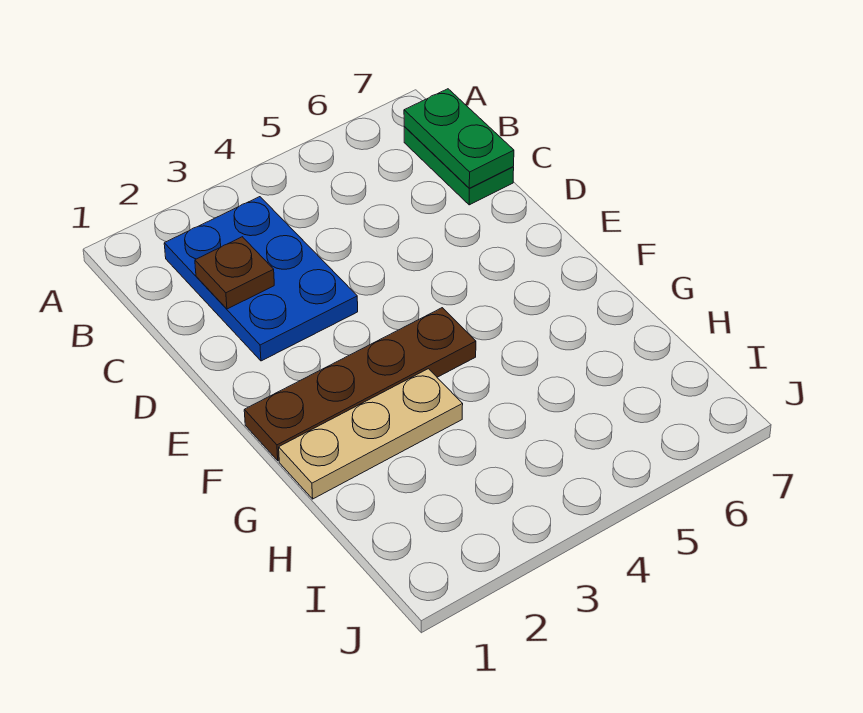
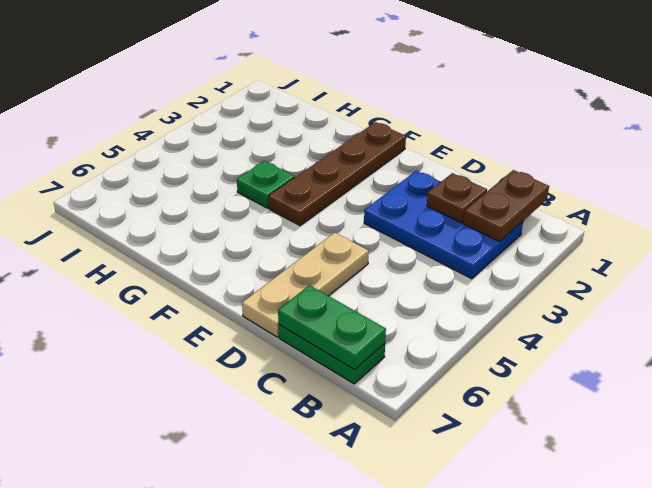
none -> brown 1x2 plate [463,170,549,241]
tan 1x3 plate [279,369,463,499] -> tan 1x3 plate moved to [242,233,369,337]
none -> green 1x1 plate [237,161,294,208]

